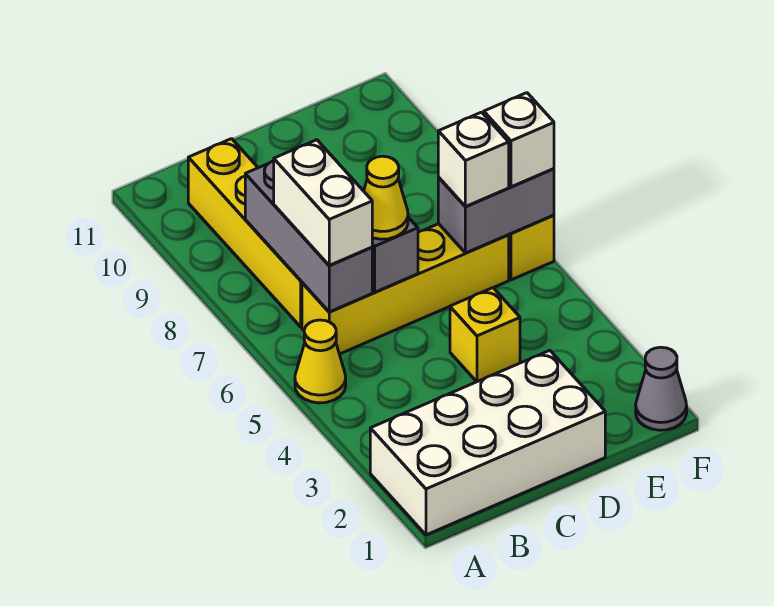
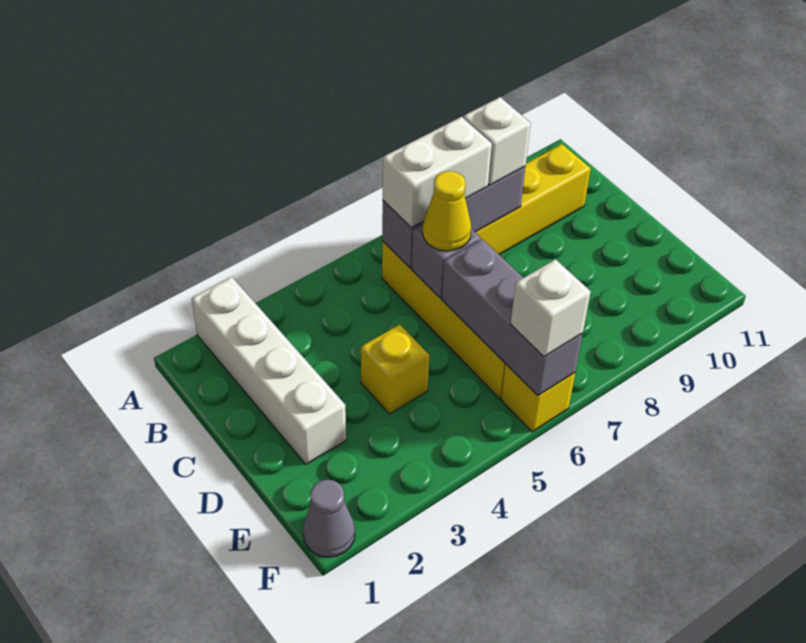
white 2x4 brick [370,350,605,535] -> white 1x4 brick [192,277,346,464]
yellow 1x1 cone [295,320,346,403] -> none
grey 1x2 brick [438,169,554,253] -> grey 1x3 brick [442,239,583,396]
white 1x1 brick [438,112,509,207] -> white 1x1 brick moved to [463,97,531,185]

